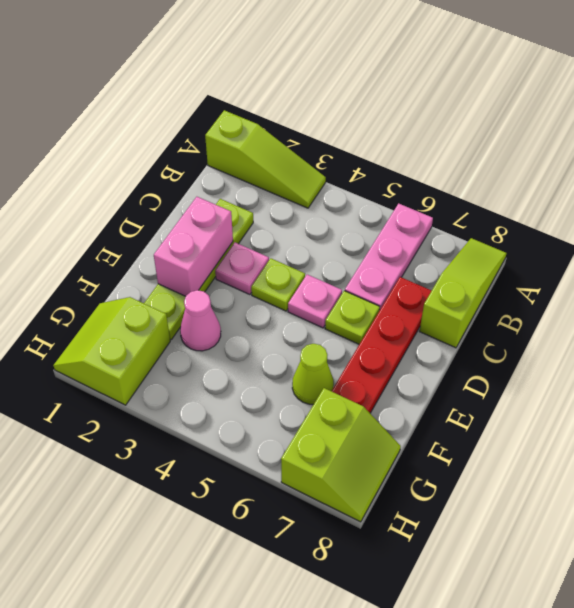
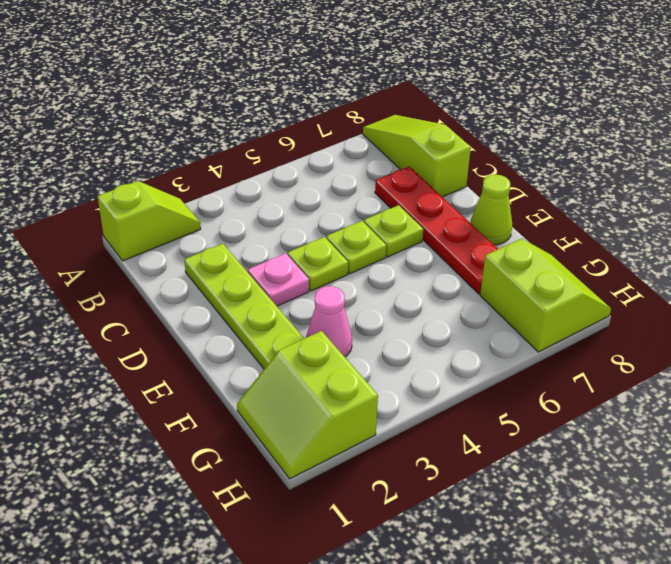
lime 1x3 slope [205,110,326,208] -> lime 1x2 slope [98,181,201,261]
pink 1x3 plate [345,204,433,311] -> none
pink 1x2 brick [154,197,233,296] -> none
pink 1x1 plate [288,274,342,328] -> lime 1x1 plate [326,221,386,274]
lime 1x1 cone [292,344,334,404] -> lime 1x1 cone moved to [470,175,512,245]

